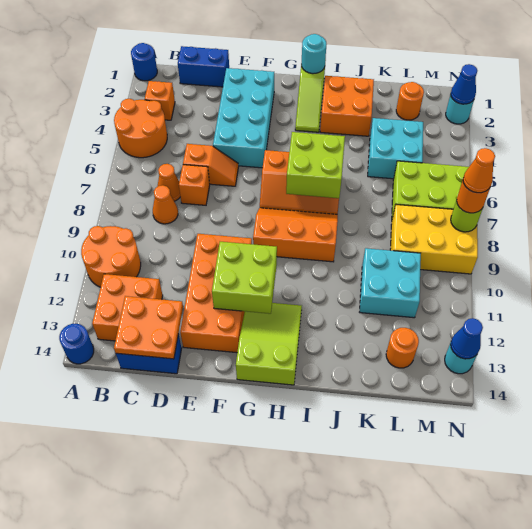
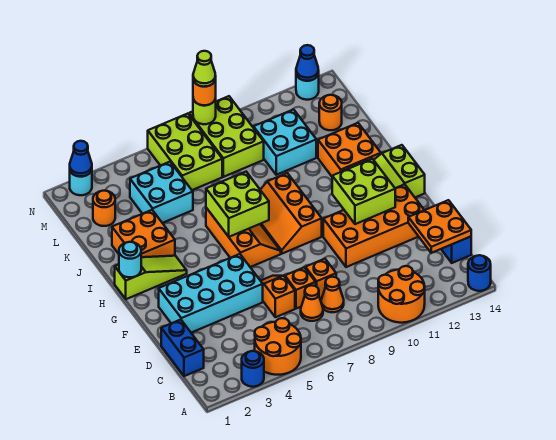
blue 1x1 round brick [131,43,157,81] -> blue 1x1 round brick moved to [242,351,264,387]
orange 1x1 brick [145,81,175,120] -> orange 1x1 brick moved to [305,259,336,298]
orange 2x2 brick [92,274,163,341] -> orange 2x2 brick moved to [318,123,381,176]
yellow 2x3 brick [390,204,478,274] -> lime 2x3 brick [189,96,264,177]
orange 1x1 cone [463,148,495,193] -> lime 1x1 cone [193,51,216,87]

